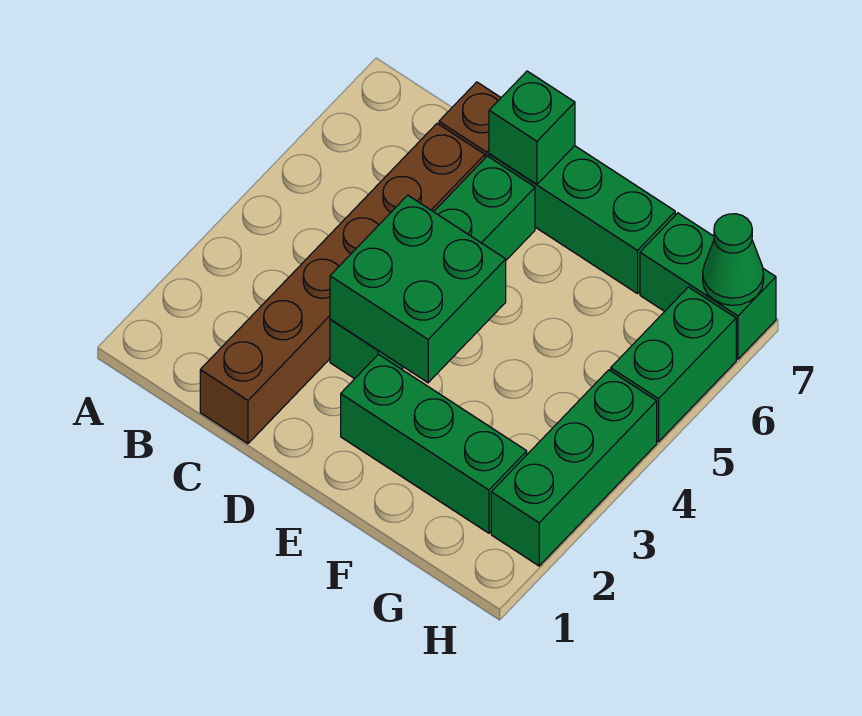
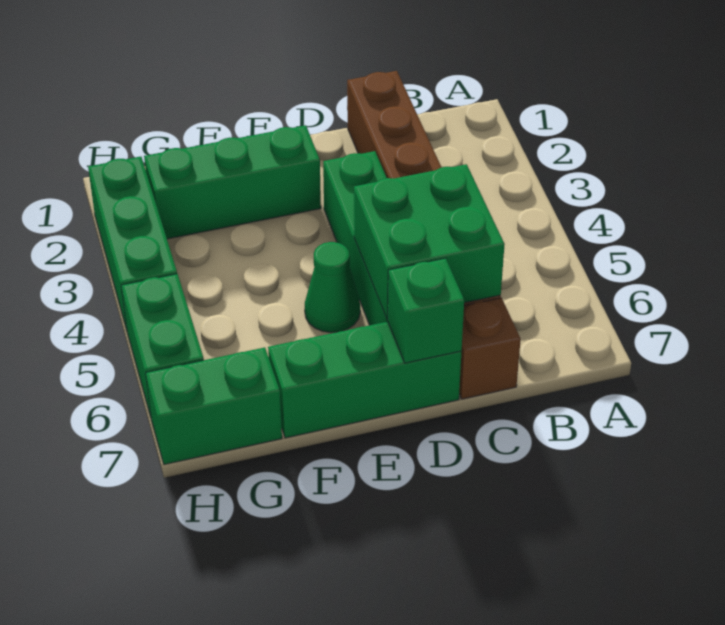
green 2x2 brick [330,195,506,383] -> green 2x2 brick moved to [354,164,505,319]
green 1x1 cone [703,214,764,305] -> green 1x1 cone moved to [305,242,360,333]

